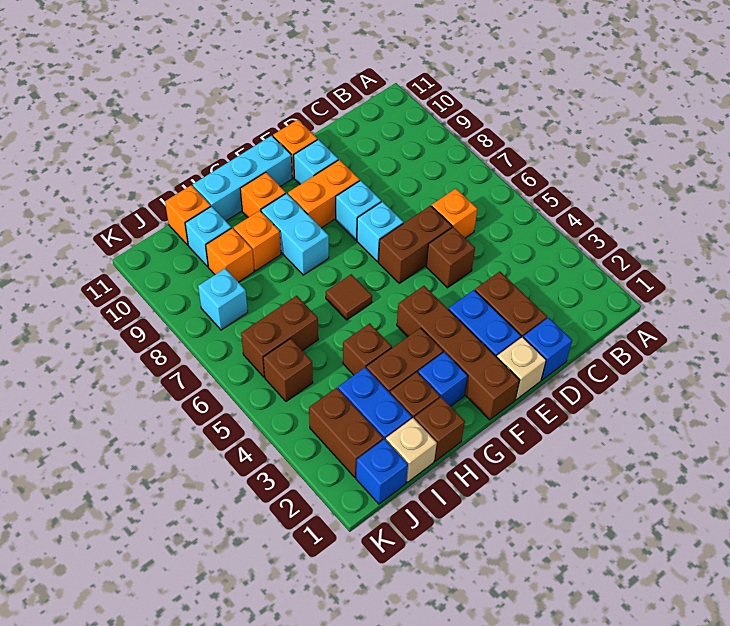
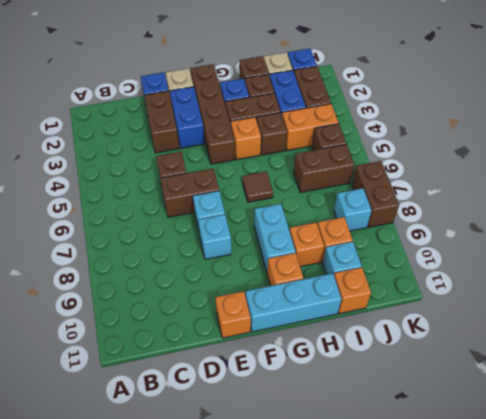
orange 1x1 brick [432,189,477,238] -> orange 1x1 brick moved to [231,117,261,160]
orange 1x2 brick [288,160,360,228] -> orange 1x2 brick moved to [282,104,338,151]
cyan 1x1 brick [294,139,338,184] -> none
none -> brown 1x2 brick [352,161,399,228]

